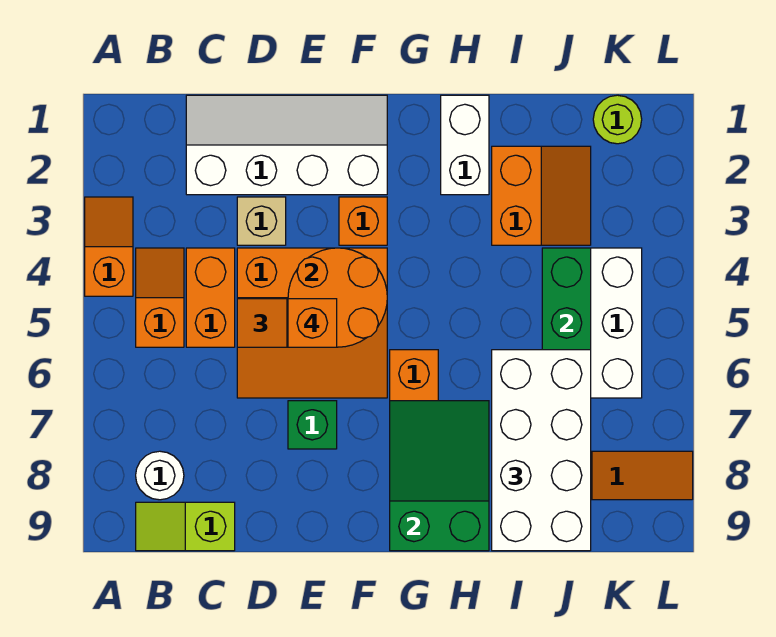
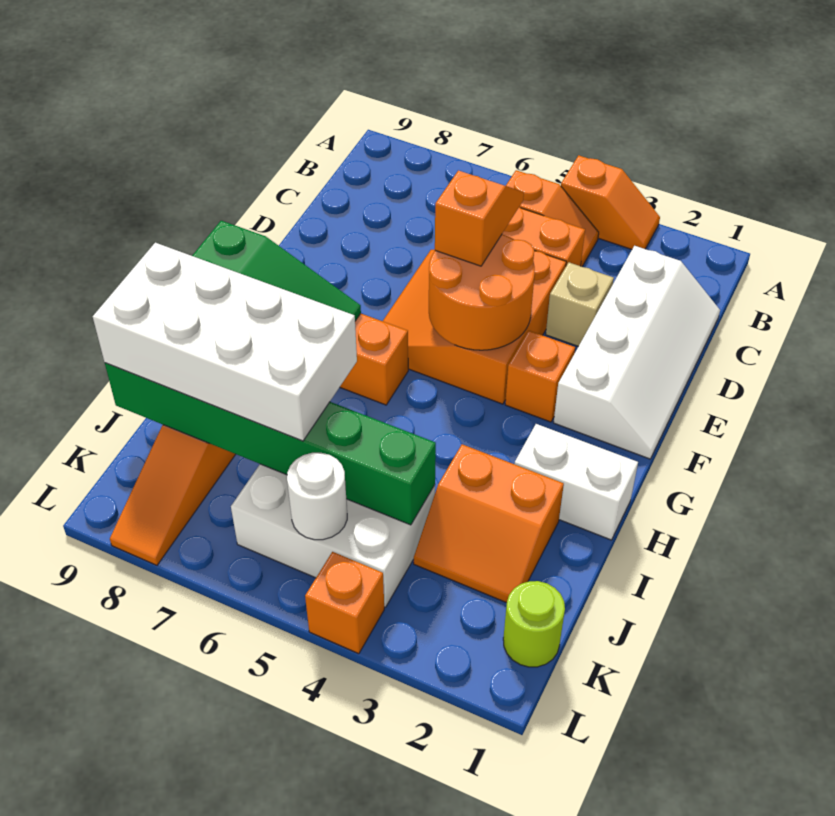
white 1x1 round brick [136,451,184,500] -> white 1x1 round brick moved to [287,453,347,540]
lime 1x2 slope [136,502,235,551] -> none
orange 1x1 brick [288,299,337,347] -> orange 1x1 brick moved to [305,552,384,654]
green 1x1 brick [288,401,337,449] -> none

